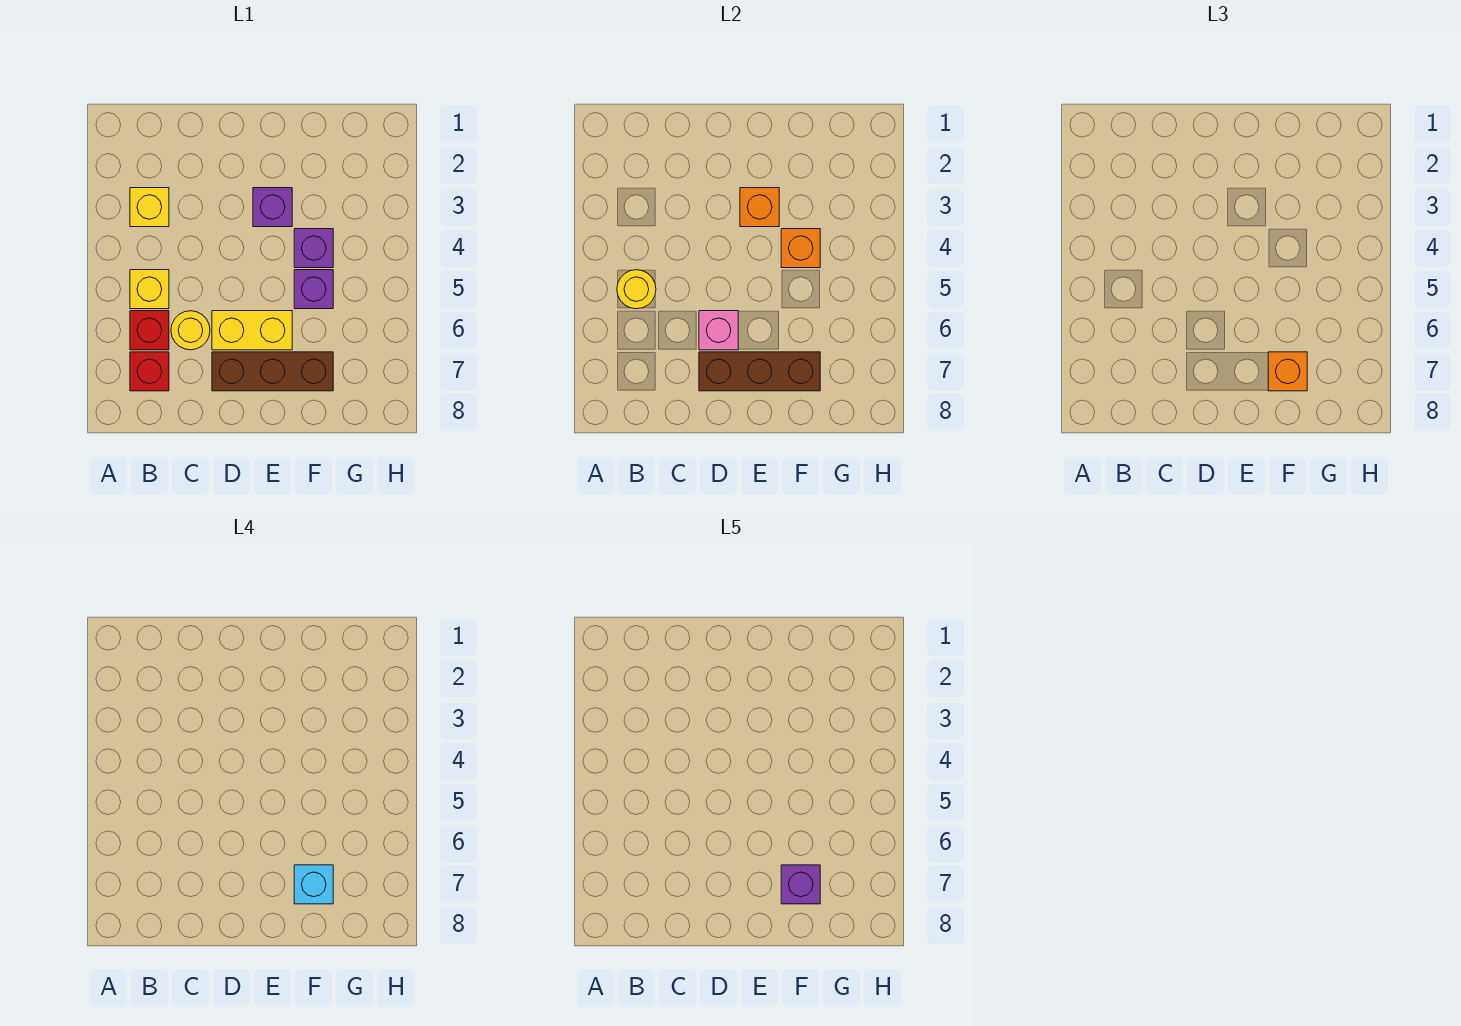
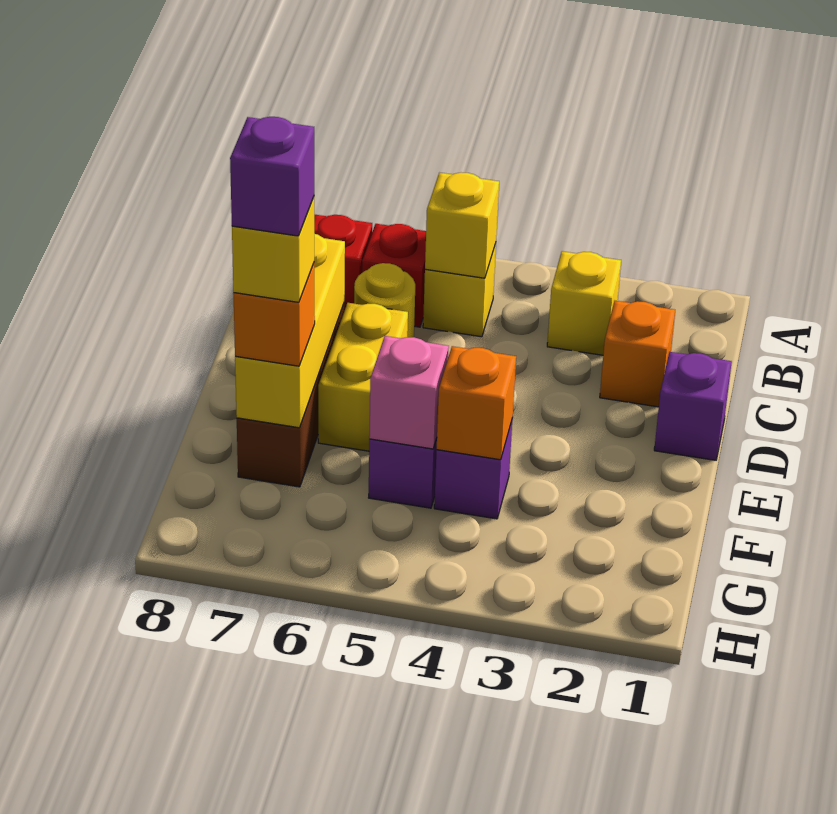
yellow 1x1 round brick [617,270,656,309] -> yellow 1x1 brick [425,172,499,278]
pink 1x1 brick [699,311,738,350] -> pink 1x1 brick moved to [369,336,449,449]
brown 1x3 brick [699,352,820,391] -> yellow 1x3 brick [235,234,345,428]
purple 1x1 brick [253,188,292,227] -> purple 1x1 brick moved to [654,352,732,460]
orange 1x1 brick [740,188,779,227] -> orange 1x1 brick moved to [600,301,675,407]
cyan 1x1 brick [294,865,333,904] -> yellow 1x1 brick [232,197,314,302]

